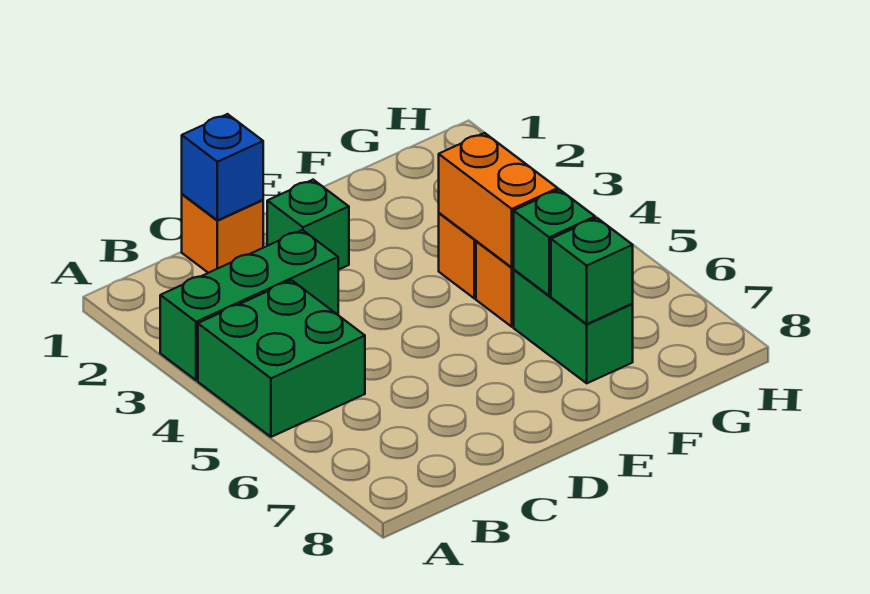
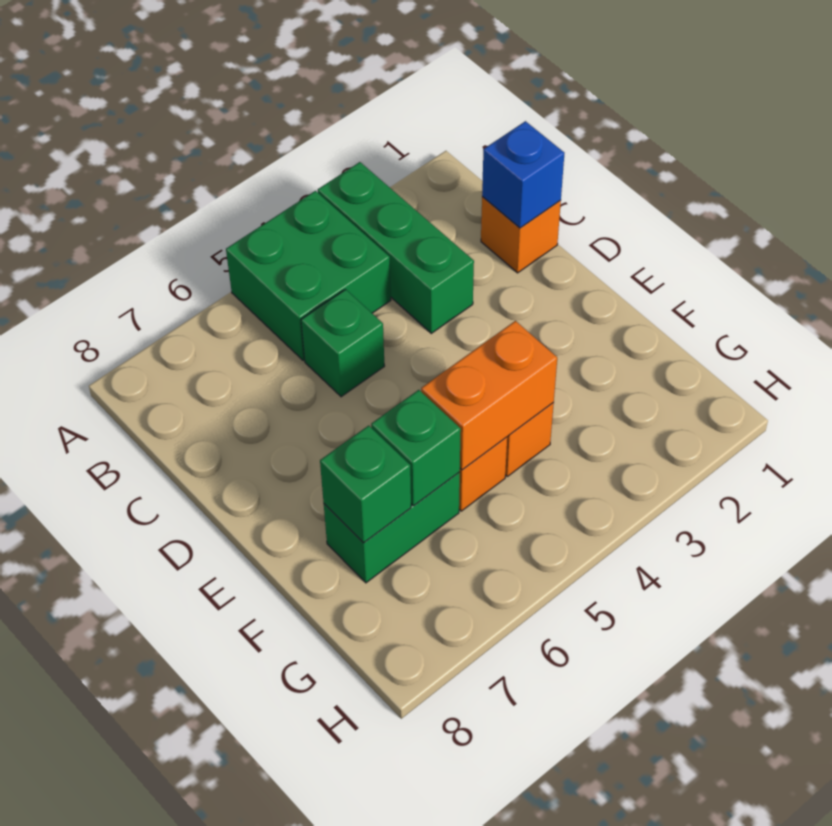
green 1x1 brick [267,180,349,270] -> green 1x1 brick moved to [301,289,384,397]

